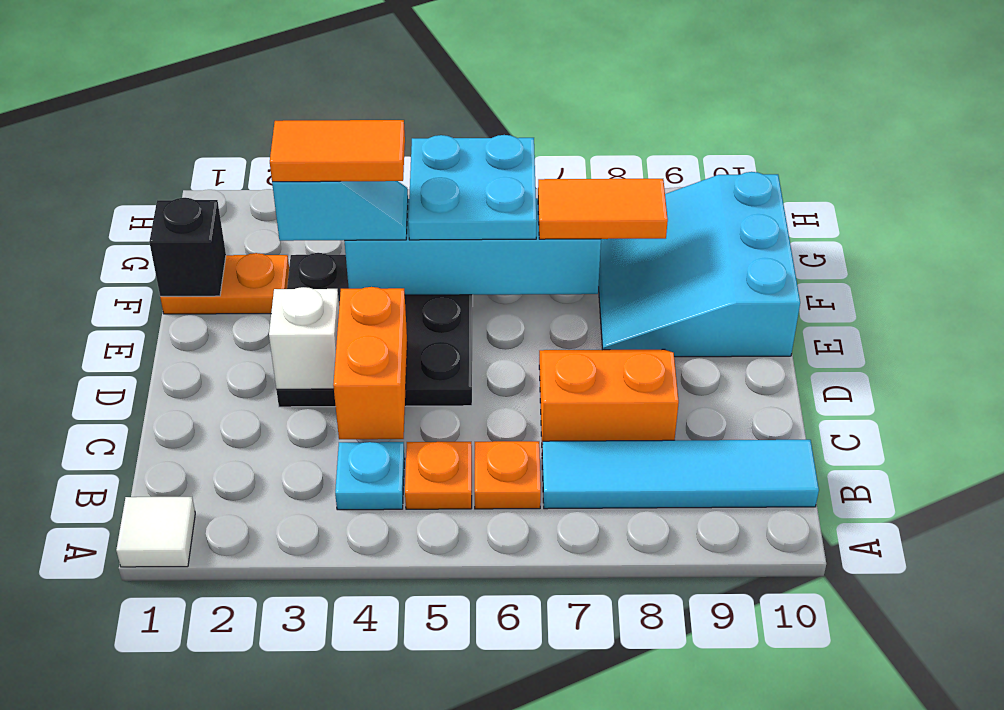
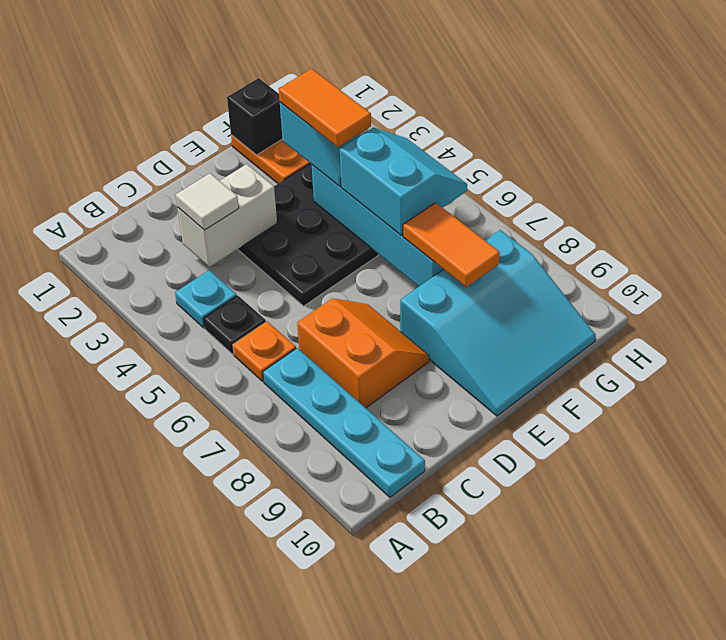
white 1x1 tile [116,497,195,567] -> white 1x1 tile moved to [176,173,239,230]
orange 1x1 plate [405,442,472,509] -> black 1x1 plate [204,295,266,354]
cyan 1x4 tile [542,440,819,509] -> cyan 1x4 plate [263,348,425,497]
orange 1x2 brick [333,287,407,439] -> none
white 1x1 brick [269,287,339,389] -> white 1x2 brick [178,164,277,267]
cyan 3x3 slope [598,172,800,357] -> cyan 3x3 slope turned to [400,230,596,416]
cyan 2x2 plate [408,135,537,240] -> cyan 2x2 slope [340,127,467,235]

